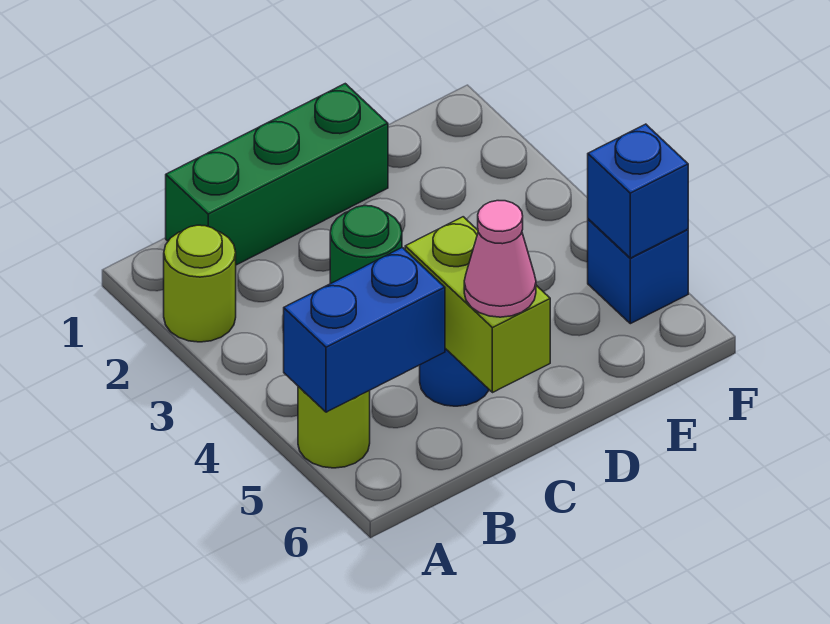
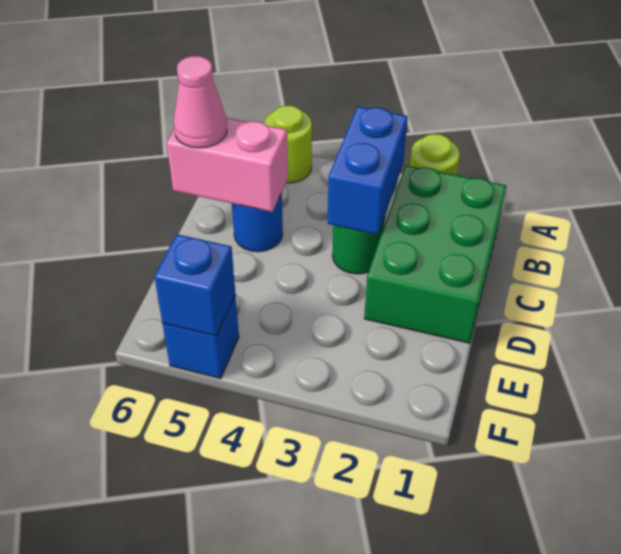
blue 1x2 brick [284,248,445,412] -> blue 1x2 brick moved to [328,107,408,235]
green 1x3 brick [166,84,388,265] -> green 2x3 brick [364,165,506,343]
lime 1x2 brick [405,217,550,393] -> pink 1x2 brick [167,118,288,212]

